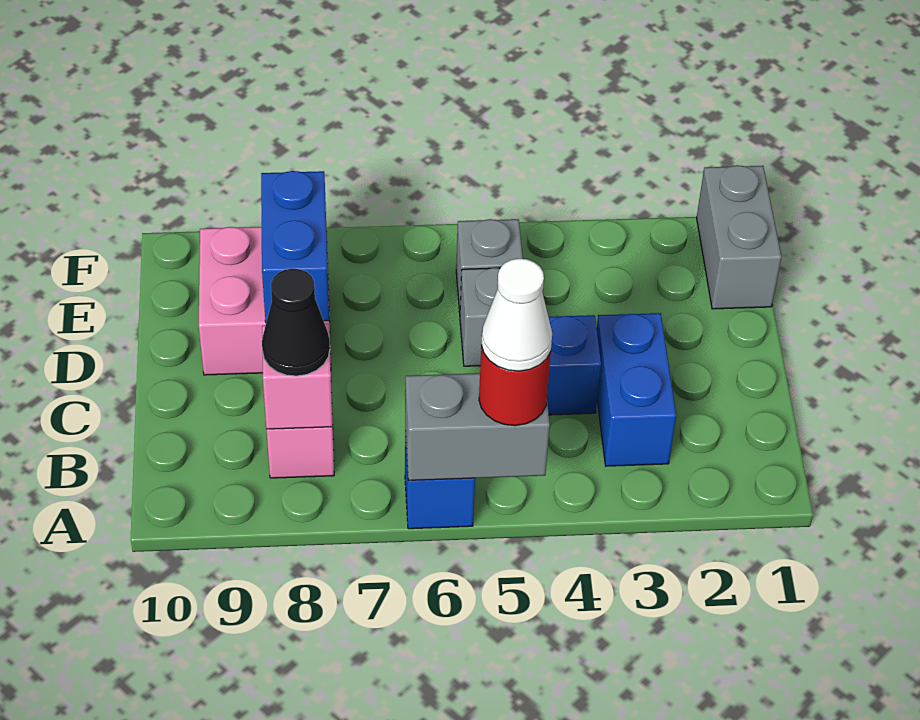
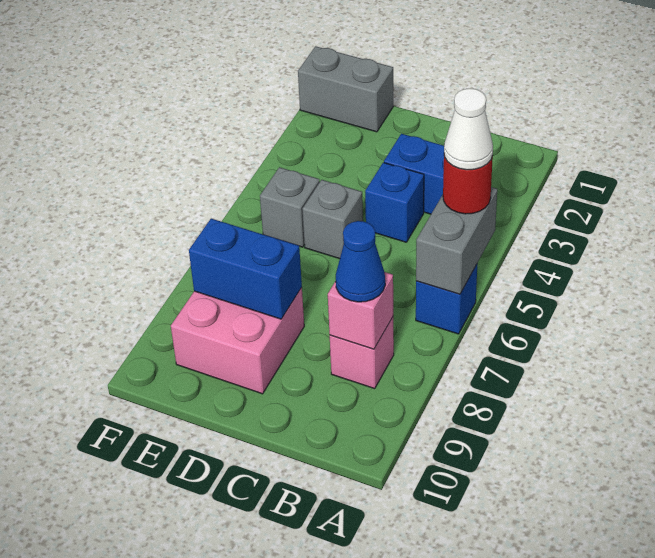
black 1x1 cone [262,269,330,376] -> blue 1x1 cone [336,221,385,302]

